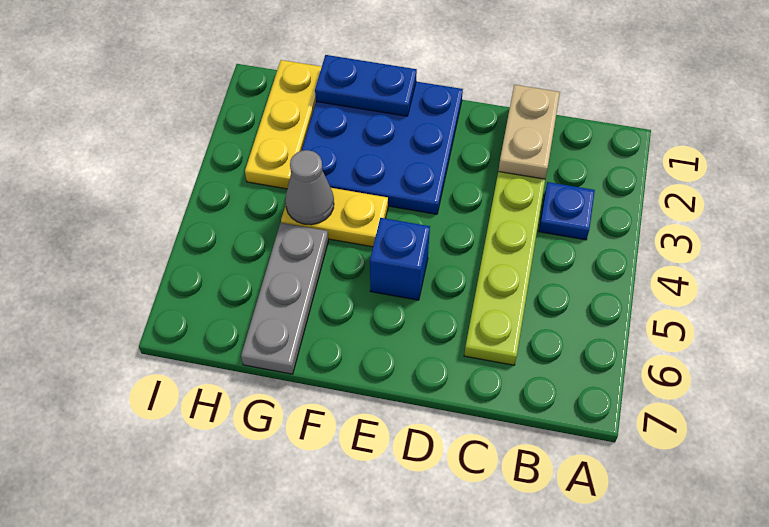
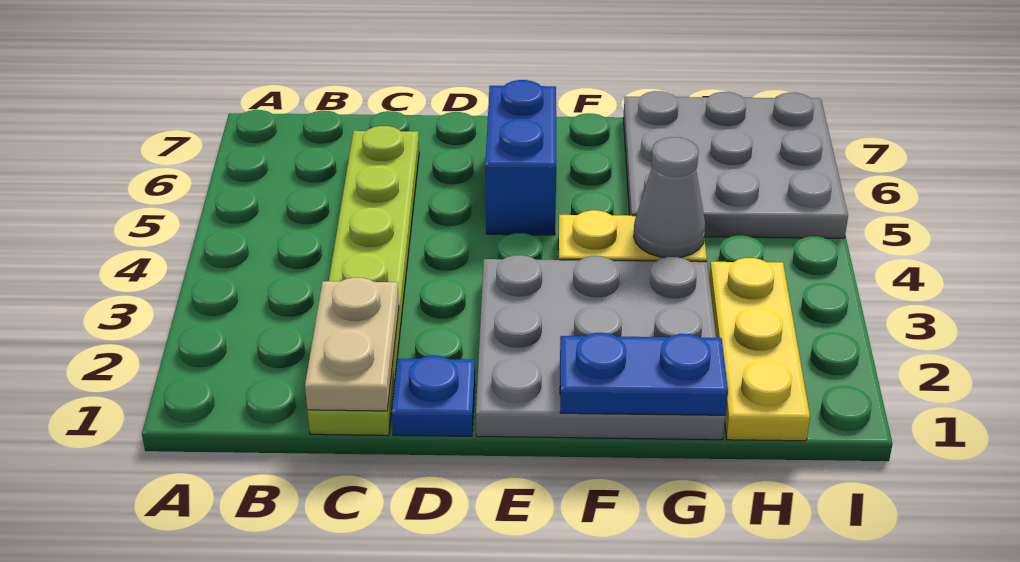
blue 1x1 plate [539,182,595,240] -> blue 1x1 plate moved to [392,356,475,436]
blue 3x3 plate [302,82,463,214] -> grey 3x3 plate [476,255,725,440]
blue 1x1 brick [370,218,430,300] -> blue 1x2 brick [485,80,556,235]
grey 1x3 plate [241,223,328,374] -> grey 3x3 plate [623,91,848,238]

